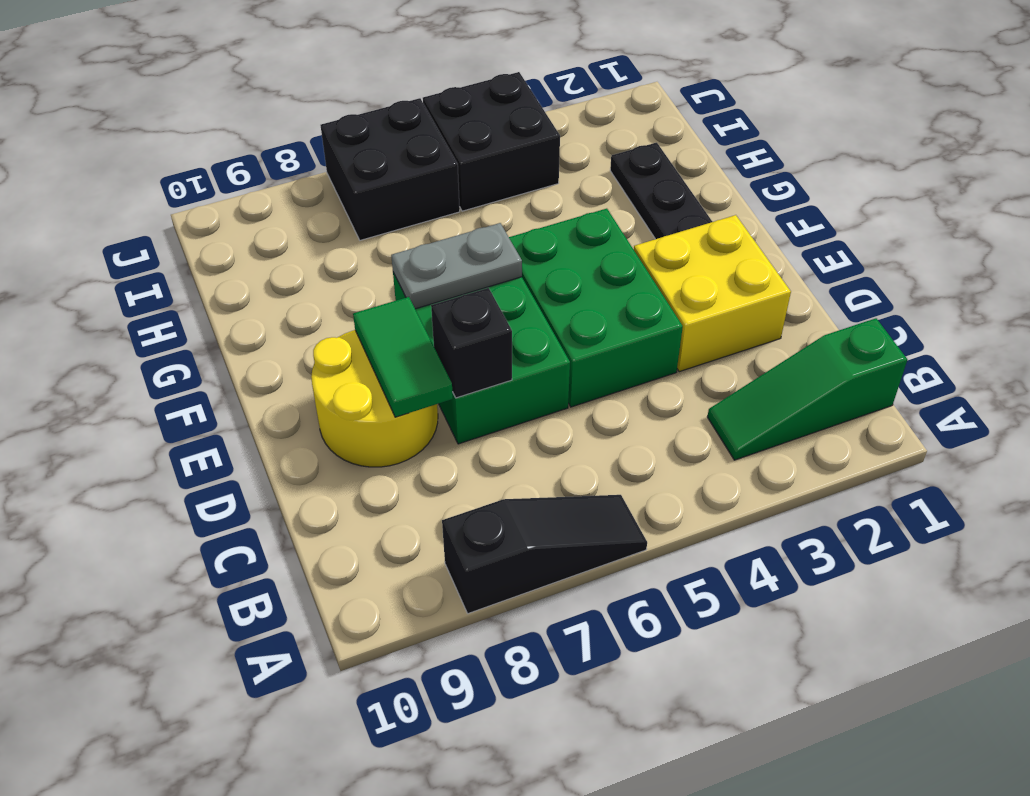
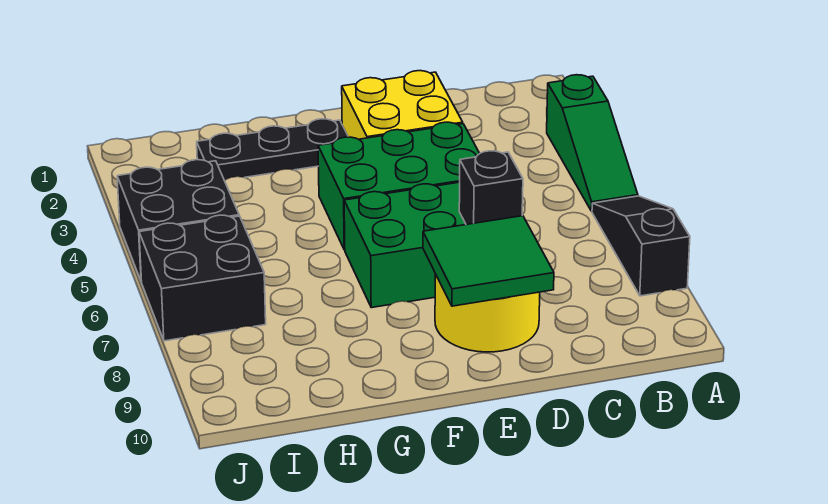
green 1x3 slope [707,318,907,460] -> green 1x3 slope moved to [547,75,638,211]
green 1x2 tile [353,297,453,417] -> green 2x2 tile [423,216,554,306]
grey 1x2 plate [391,223,522,309] -> none

